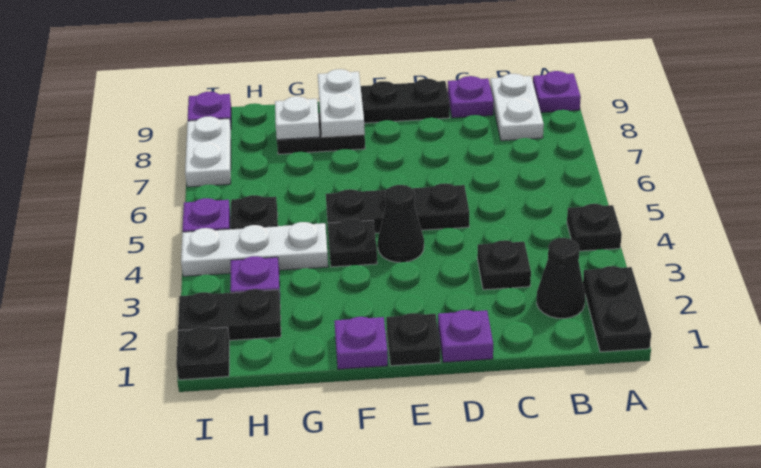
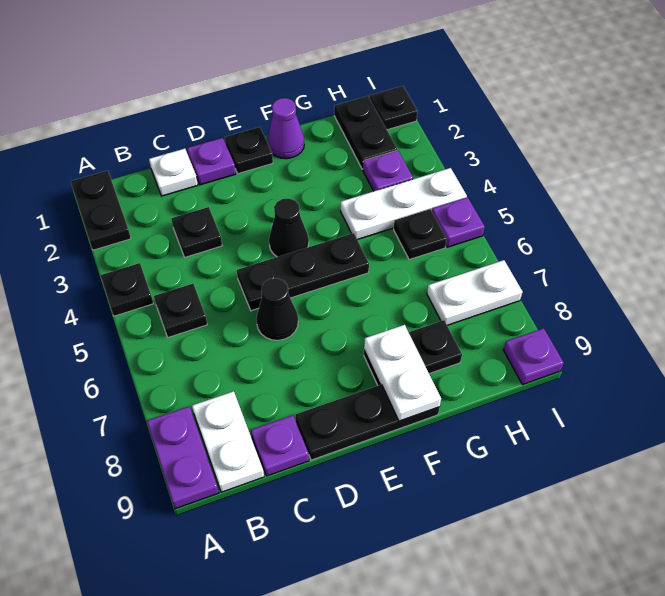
purple 1x1 plate [533,71,581,113] -> purple 1x2 plate [147,407,219,509]
black 1x1 cone [537,238,585,318] -> black 1x1 cone moved to [256,278,298,340]
purple 1x1 plate [334,317,388,369] -> purple 1x1 cone [267,98,304,159]
black 1x1 plate [328,219,377,267] -> black 1x1 plate moved to [154,284,207,337]
white 1x1 plate [275,96,320,140] -> white 1x1 plate moved to [149,149,198,196]
black 1x2 plate [178,289,281,340] -> black 1x2 plate turned to [334,96,397,169]
white 1x2 plate [185,116,231,187] -> white 1x2 plate turned to [427,260,522,325]

